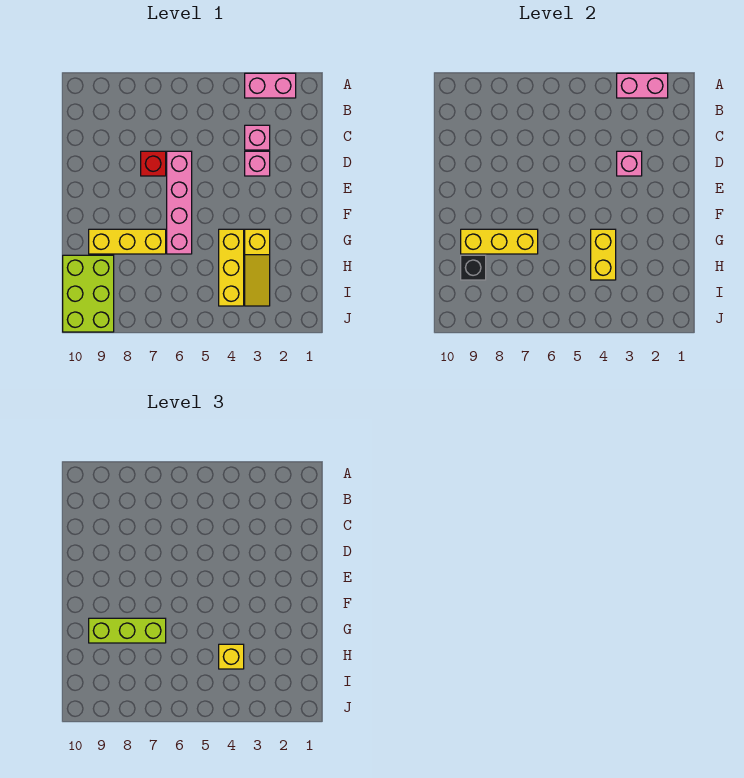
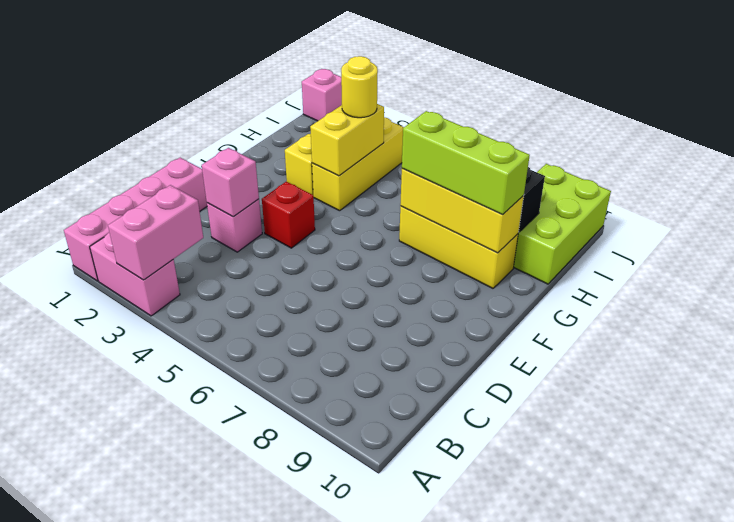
pink 1x2 brick [617,73,668,98] -> pink 1x2 brick turned to [108,185,203,280]
pink 1x1 brick [245,125,270,150] -> pink 1x1 brick moved to [302,69,342,121]
pink 1x4 brick [167,151,192,254] -> pink 1x4 brick moved to [64,158,207,281]
red 1x1 brick [141,151,166,176] -> red 1x1 brick moved to [262,181,315,248]
yellow 1x1 brick [219,644,244,669] -> yellow 1x1 round brick [341,56,378,118]

